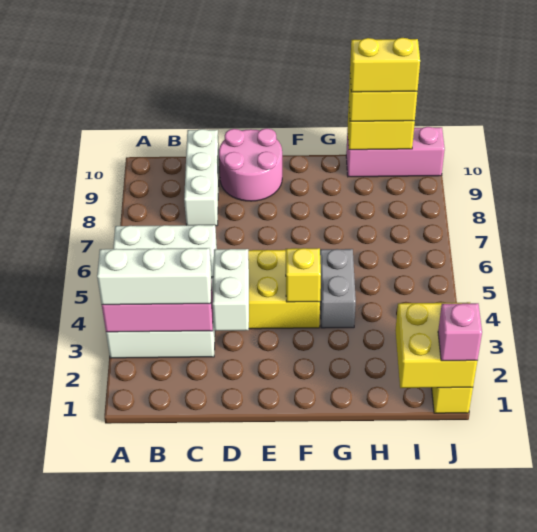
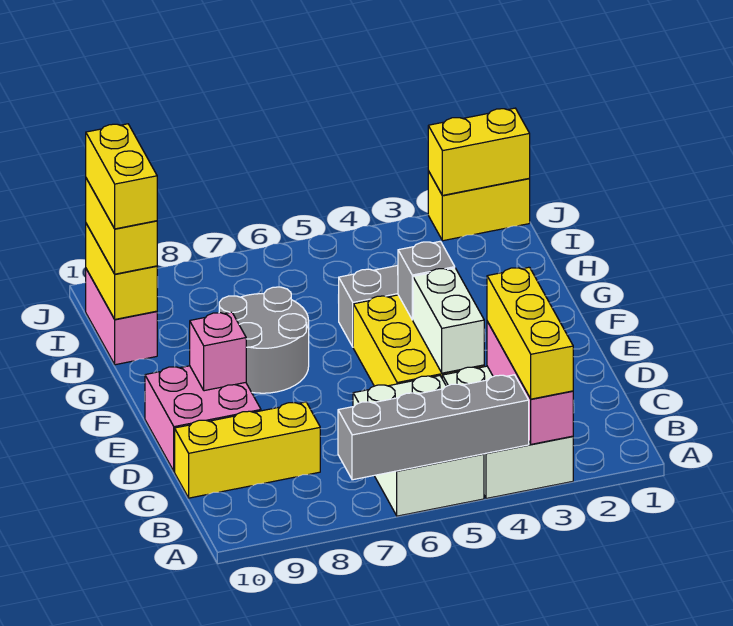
white 1x3 brick [97,248,212,305] -> yellow 1x3 brick [487,267,573,399]
none -> grey 1x4 brick [338,375,529,480]
white 1x3 brick [184,129,219,226] -> yellow 1x3 brick [175,402,320,498]
white 1x2 brick [213,249,249,331] -> white 1x2 brick turned to [413,268,484,373]
pink 2x2 round brick [219,128,282,201] -> pink 2x2 brick [145,366,261,471]
yellow 1x1 brick [286,248,321,302] -> grey 1x1 brick [398,241,455,320]
none -> grey 2x2 round brick [219,287,309,393]
pink 1x3 brick [346,127,445,177] -> pink 1x2 brick [86,269,157,365]
yellow 2x2 brick [395,302,477,388] -> yellow 1x2 brick [428,108,530,195]
pink 1x1 brick [438,303,482,361] -> pink 1x1 brick moved to [190,312,246,391]

